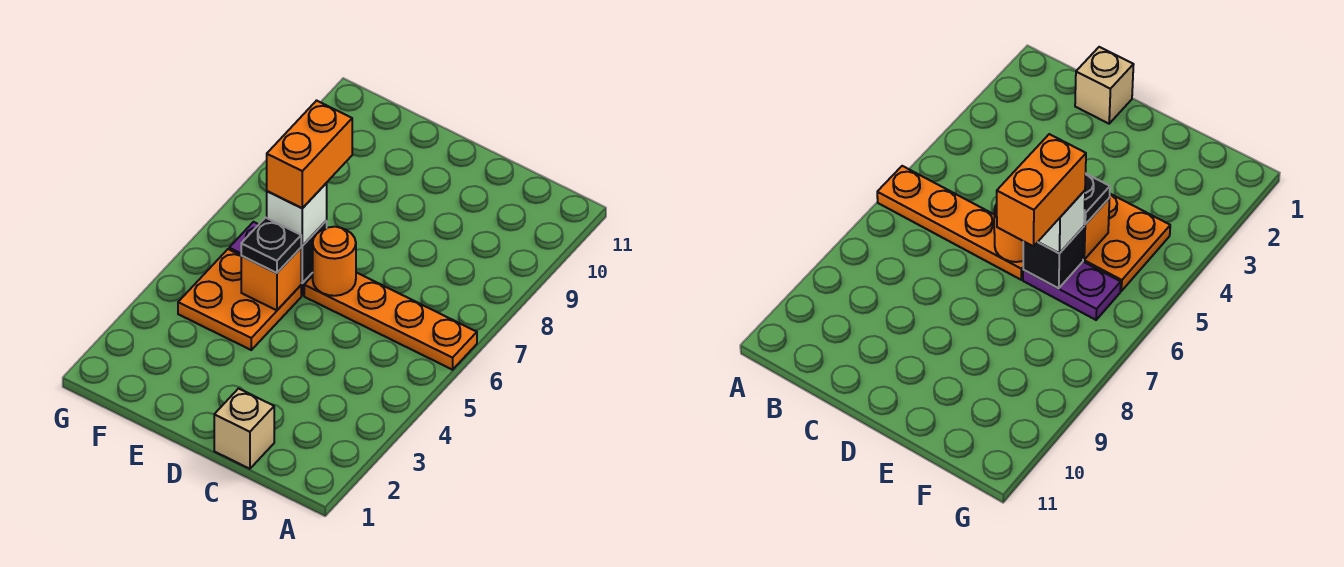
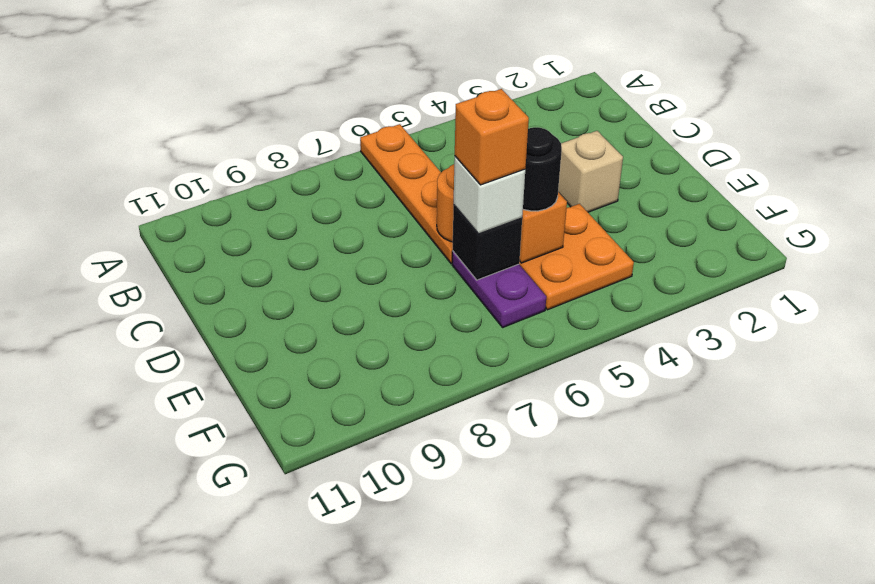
tan 1x1 brick [214,389,274,469] -> tan 1x1 brick moved to [558,131,623,212]
black 1x1 plate [241,218,301,273] -> black 1x1 round brick [523,127,562,211]
orange 1x2 brick [267,101,352,208] -> orange 1x1 brick [455,89,529,185]

